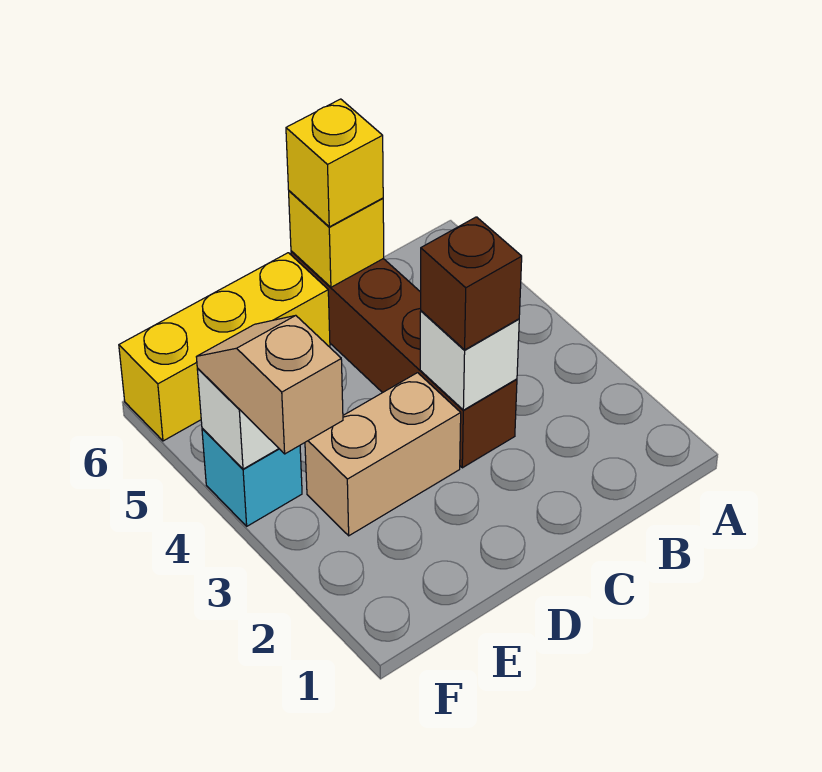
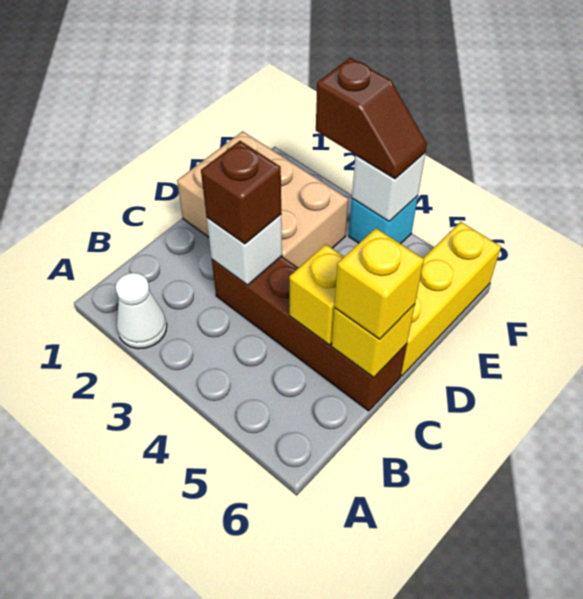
none -> white 1x1 cone [115,273,167,349]
none -> yellow 1x1 brick [289,244,344,345]
tan 1x2 brick [305,373,461,536] -> tan 2x3 brick [177,131,348,268]
tan 1x2 slope [197,315,343,454] -> brown 1x2 slope [316,58,427,179]

